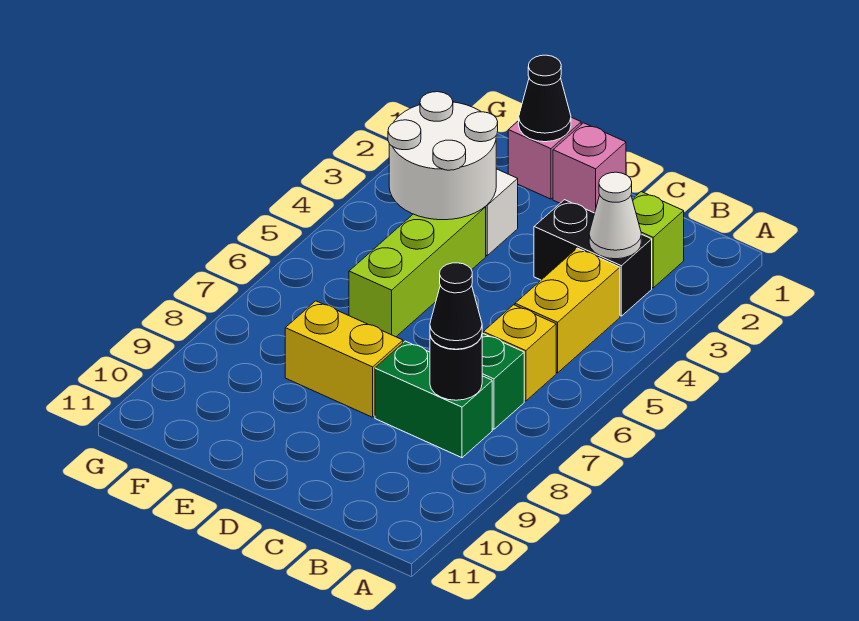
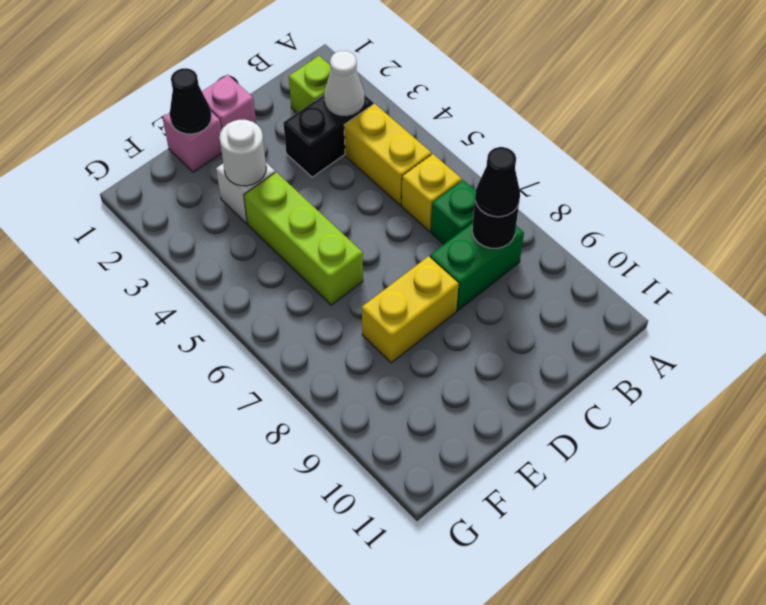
white 2x2 round brick [388,92,498,220] -> white 1x1 round brick [220,120,266,186]

